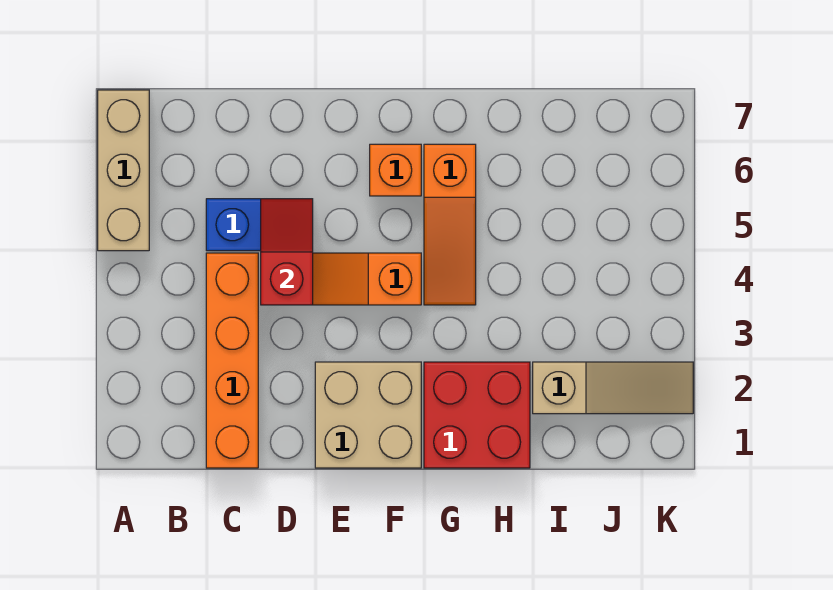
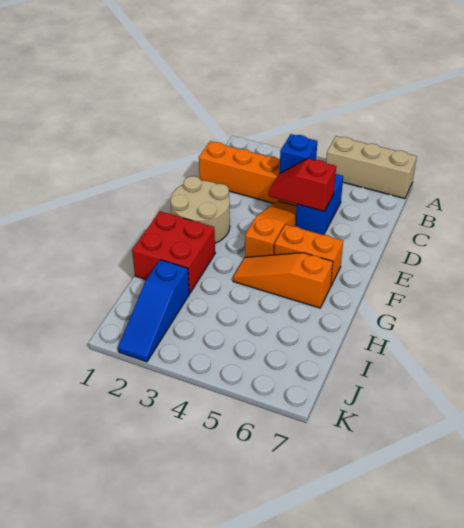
none -> blue 1x1 brick [280,134,317,173]
red 1x2 slope [261,199,313,305] -> red 1x2 slope turned to [269,159,336,211]
tan 2x2 brick [315,362,421,468] -> tan 2x2 round brick [170,176,230,243]
orange 1x1 brick [370,144,421,196] -> orange 1x2 brick [274,224,343,286]
tan 1x3 slope [533,362,693,414] -> blue 1x3 slope [118,260,189,362]

